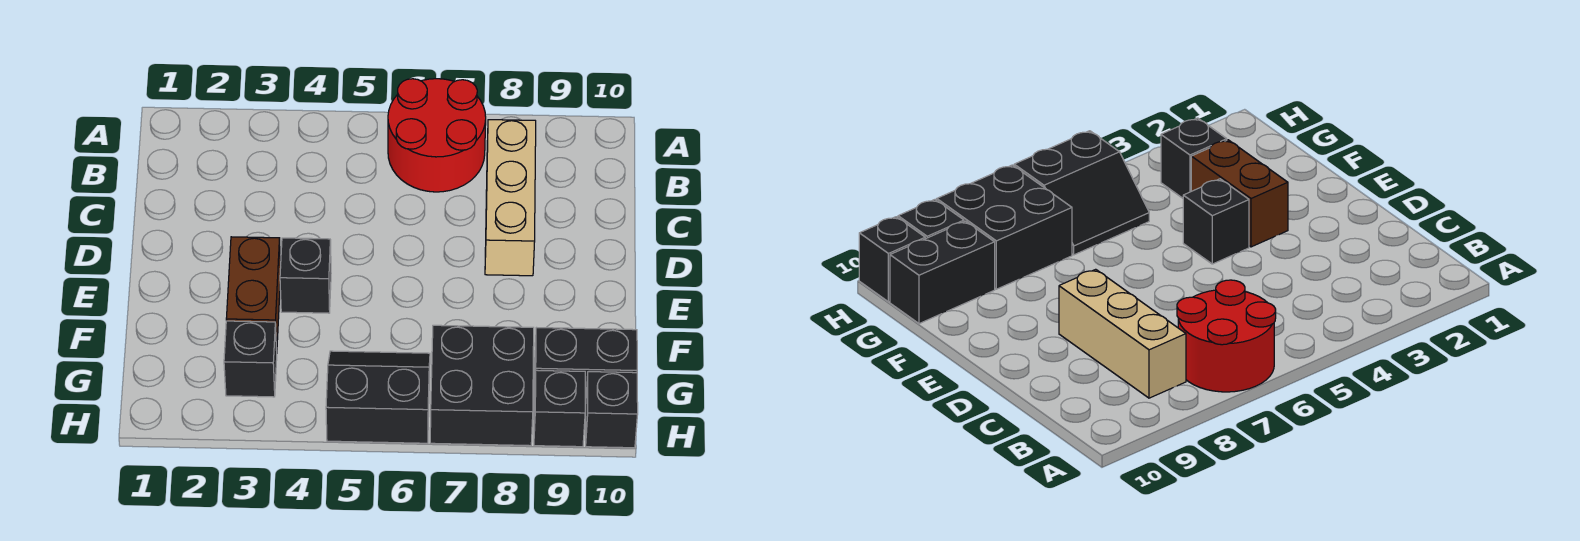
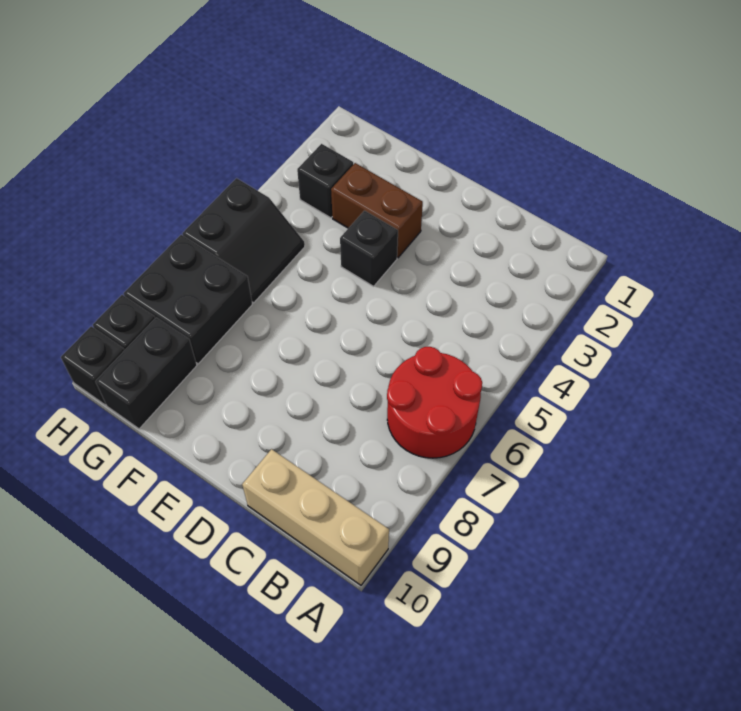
tan 1x3 brick [485,120,536,276] -> tan 1x3 brick moved to [242,449,389,585]

